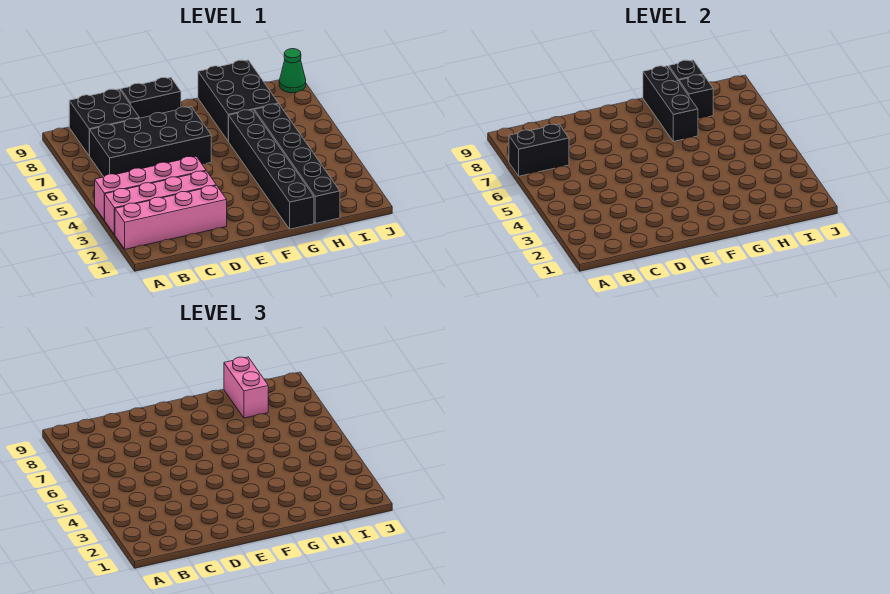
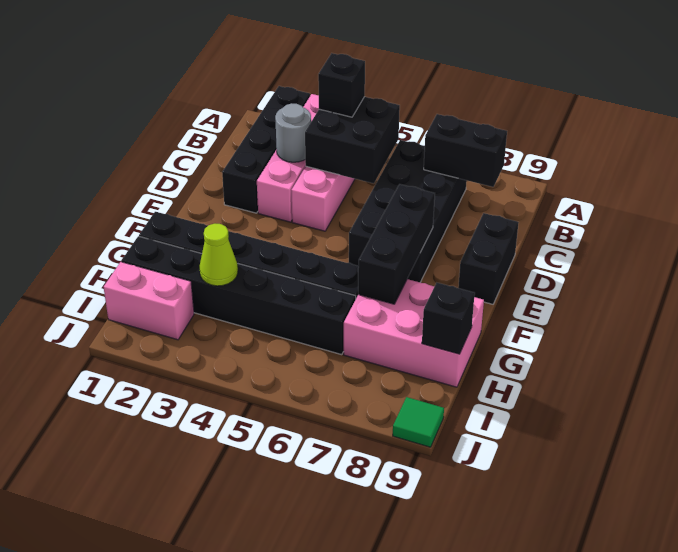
pink 1x4 brick [115,186,227,249] -> black 1x4 brick [222,86,310,213]
black 1x2 brick [509,124,569,176] -> black 1x2 brick turned to [424,114,507,187]
black 2x2 brick [69,89,139,156] -> black 2x2 brick moved to [305,97,400,183]
none -> grey 1x1 round brick [275,103,311,162]
black 2x3 brick [198,60,279,141] -> pink 2x3 brick [344,279,484,387]
black 1x3 brick [643,66,698,141] -> black 1x3 brick turned to [358,184,435,304]
none -> lime 1x1 cone [200,224,238,286]
black 1x1 brick [679,75,713,119] -> black 1x1 brick moved to [318,53,365,117]
pink 1x2 brick [224,357,268,418] -> pink 1x2 brick moved to [104,262,194,340]
green 1x1 cone [279,49,306,93] -> green 1x1 tile [393,397,444,447]

